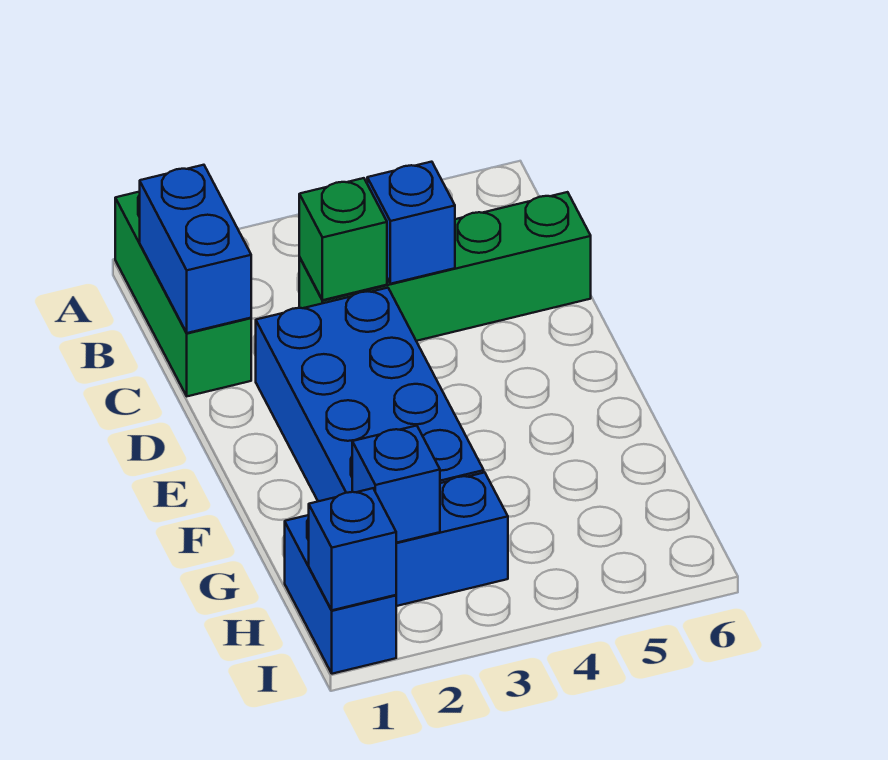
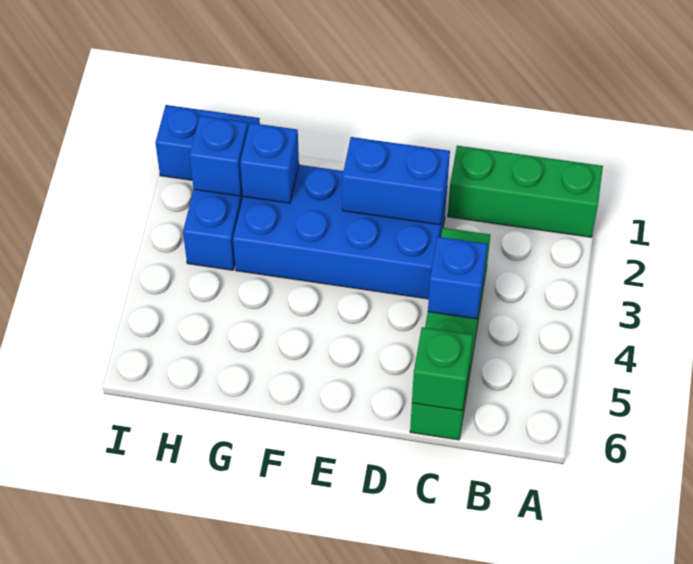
blue 1x2 brick [140,165,251,333] -> blue 1x2 brick moved to [342,137,450,225]
green 1x1 brick [299,178,387,300] -> green 1x1 brick moved to [412,327,473,411]
blue 1x1 brick [309,488,396,610] -> blue 1x1 brick moved to [240,123,299,203]

